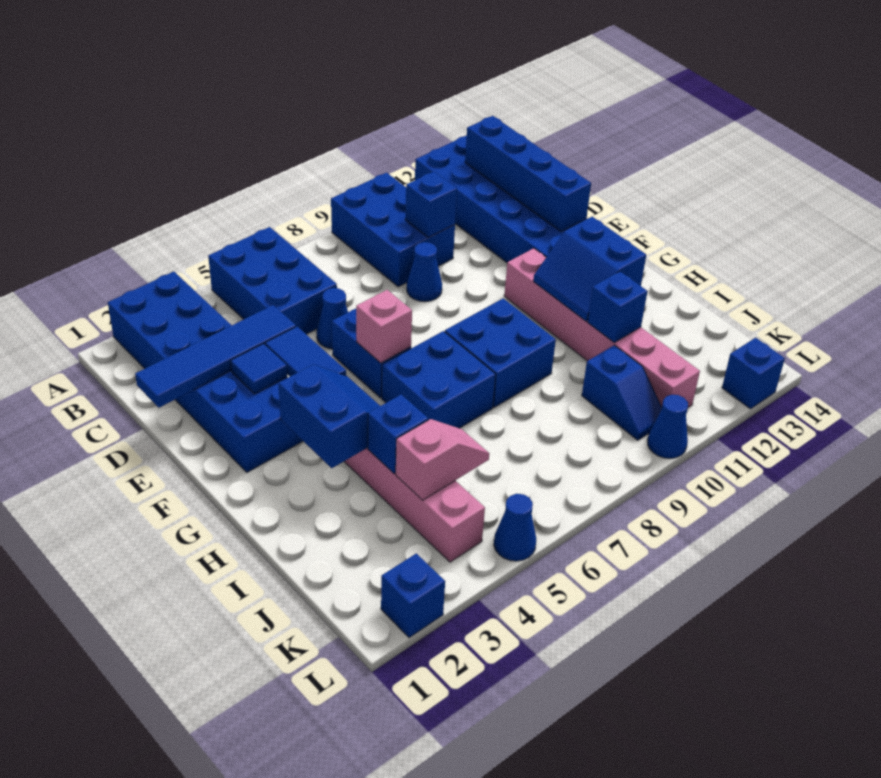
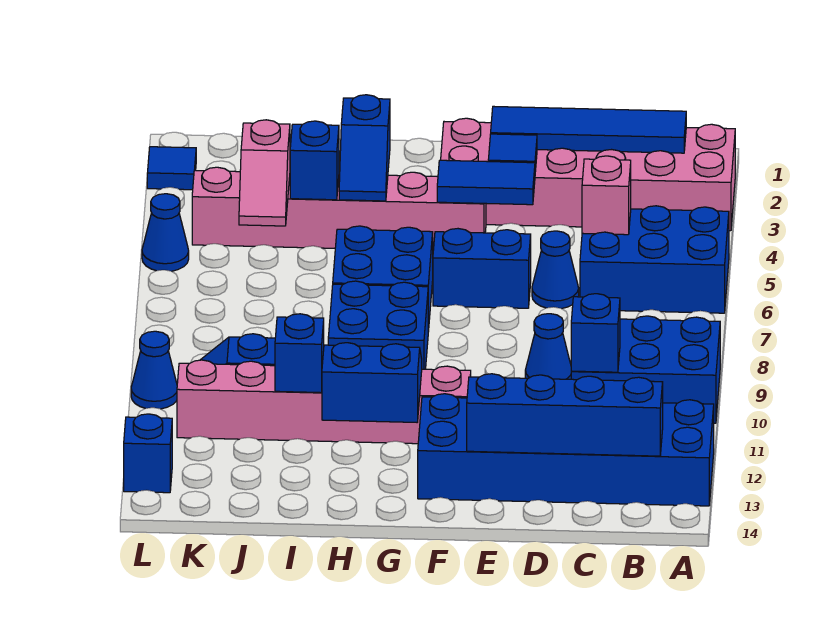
blue 2x6 brick [108,272,303,472] -> pink 2x6 brick [441,118,735,231]
blue 1x4 tile [135,305,296,408] -> blue 1x4 tile turned to [491,106,686,153]
pink 1x1 brick [356,290,412,363] -> pink 1x1 brick moved to [582,156,631,235]
blue 2x2 slope [278,365,380,468] -> blue 1x2 slope [339,95,390,201]
blue 1x1 brick [381,553,445,638] -> blue 1x1 tile [147,147,196,190]

